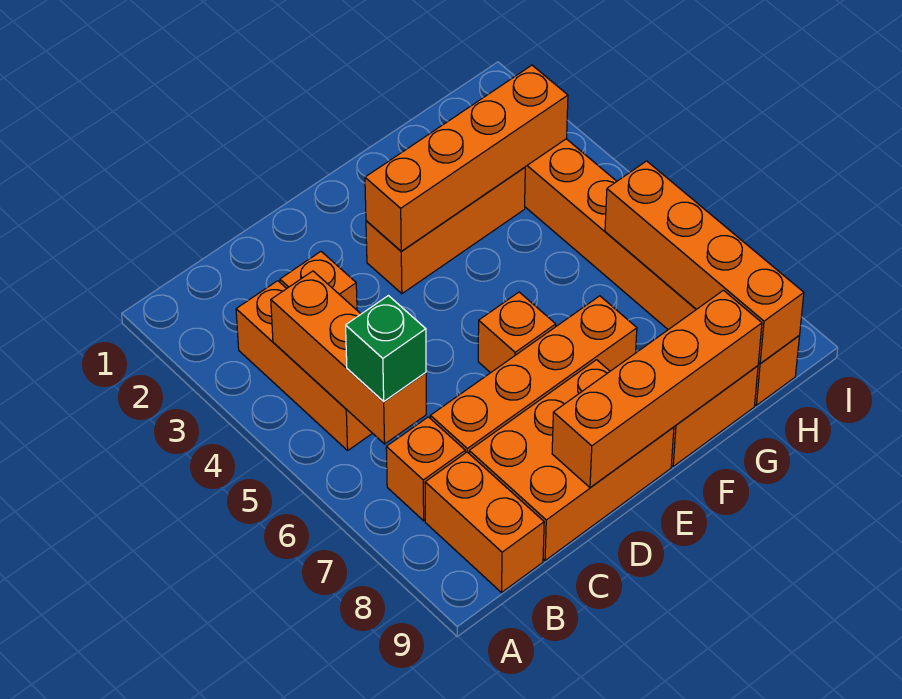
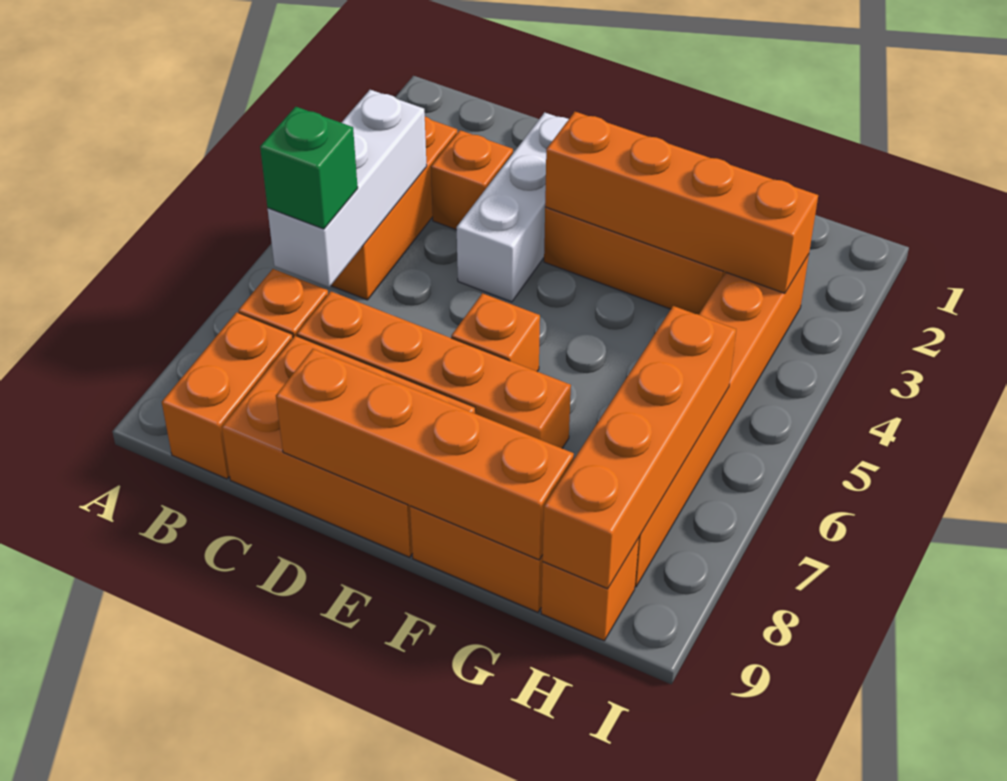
orange 1x3 brick [271,271,426,444] -> white 1x3 brick [268,90,427,287]
none -> white 1x3 brick [457,112,569,302]

